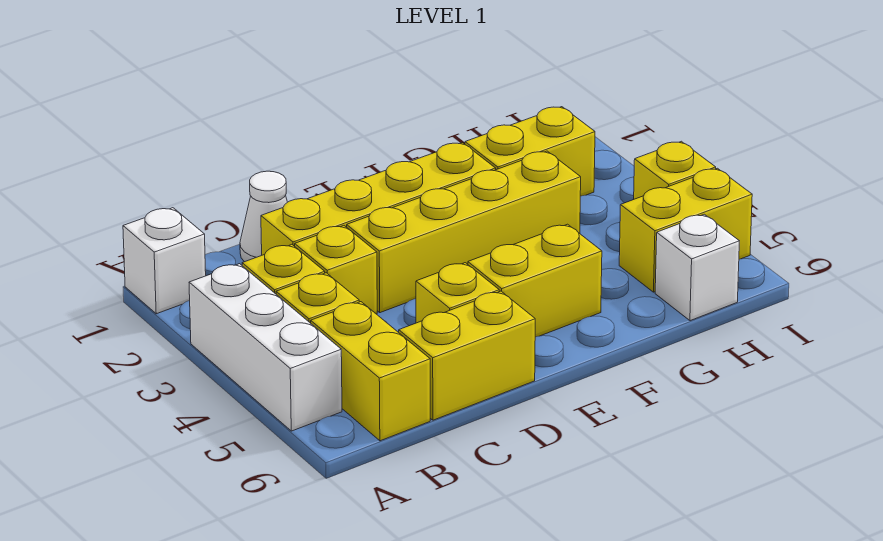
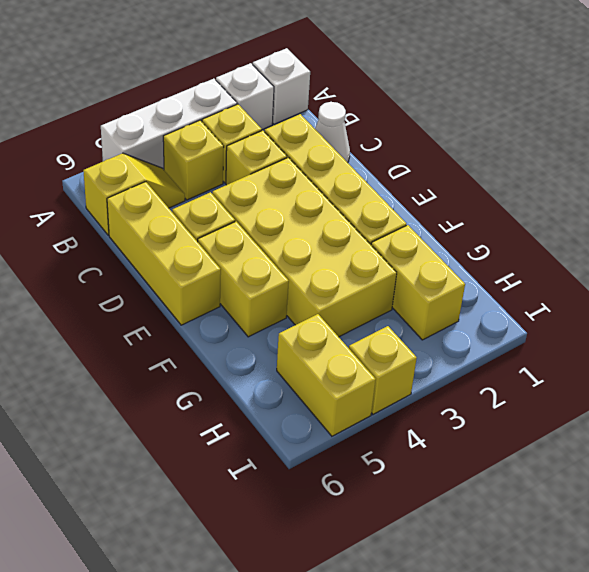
yellow 1x2 brick [311,302,430,441] -> yellow 1x2 slope [83,153,185,235]
yellow 1x2 brick [399,291,535,420] -> yellow 1x3 brick [107,182,221,325]
yellow 1x4 brick [347,151,581,313] -> yellow 2x4 brick [212,157,397,337]
white 1x1 brick [655,214,739,321] -> white 1x1 brick moved to [216,63,274,130]

